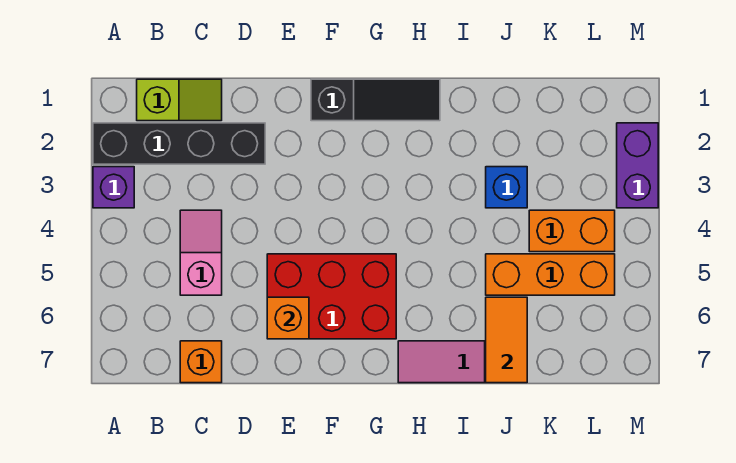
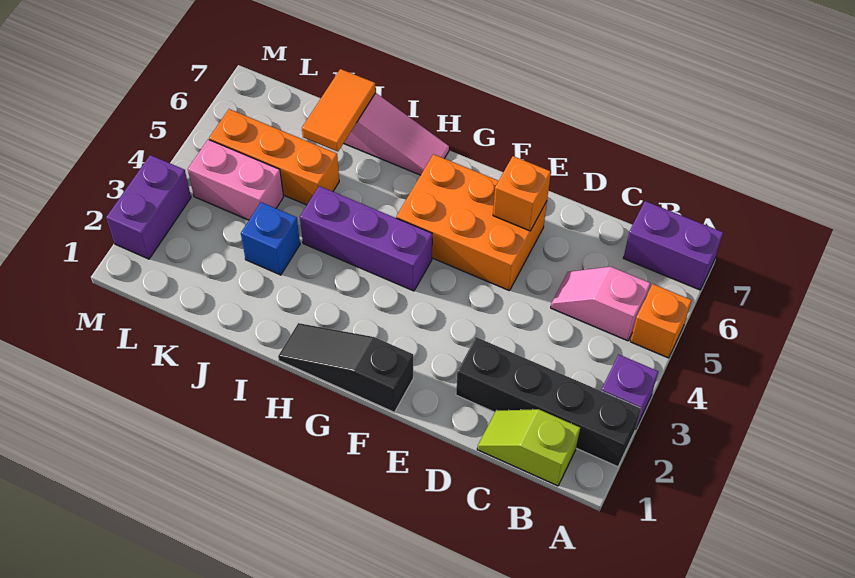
none -> purple 1x2 brick [624,201,723,290]
pink 1x2 slope [180,210,222,295] -> pink 1x2 slope turned to [551,267,650,341]
orange 1x1 brick [180,341,222,383] -> orange 1x1 brick moved to [630,284,692,358]
red 2x3 brick [267,254,396,339] -> orange 2x3 brick [396,154,547,291]
none -> purple 1x3 brick [300,186,432,291]
orange 1x2 brick [529,210,615,252] -> pink 1x2 brick [188,139,283,220]

